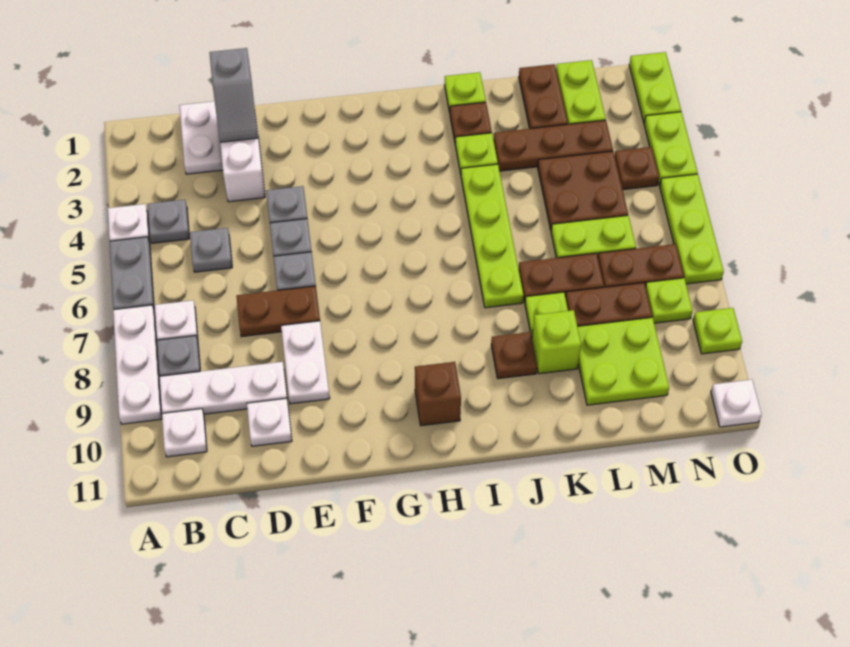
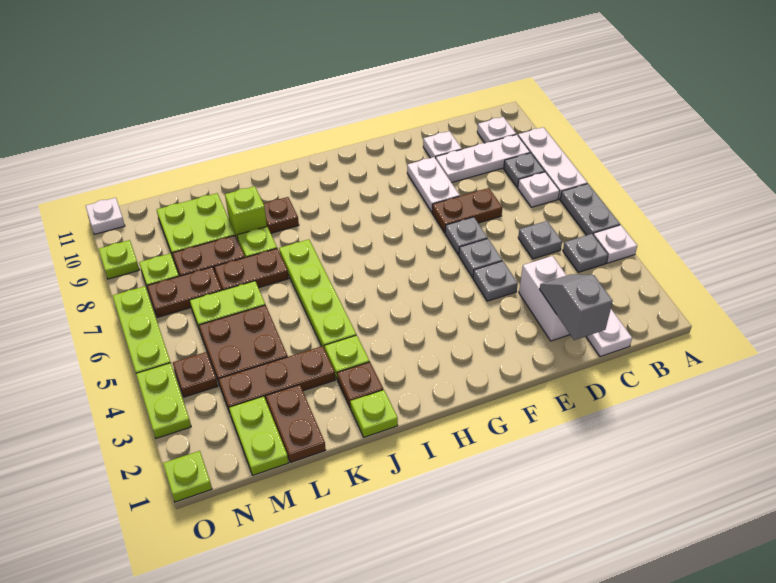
brown 1x1 brick [415,362,461,426] -> none
lime 1x2 plate [629,52,681,122] -> lime 1x1 plate [163,451,212,502]

